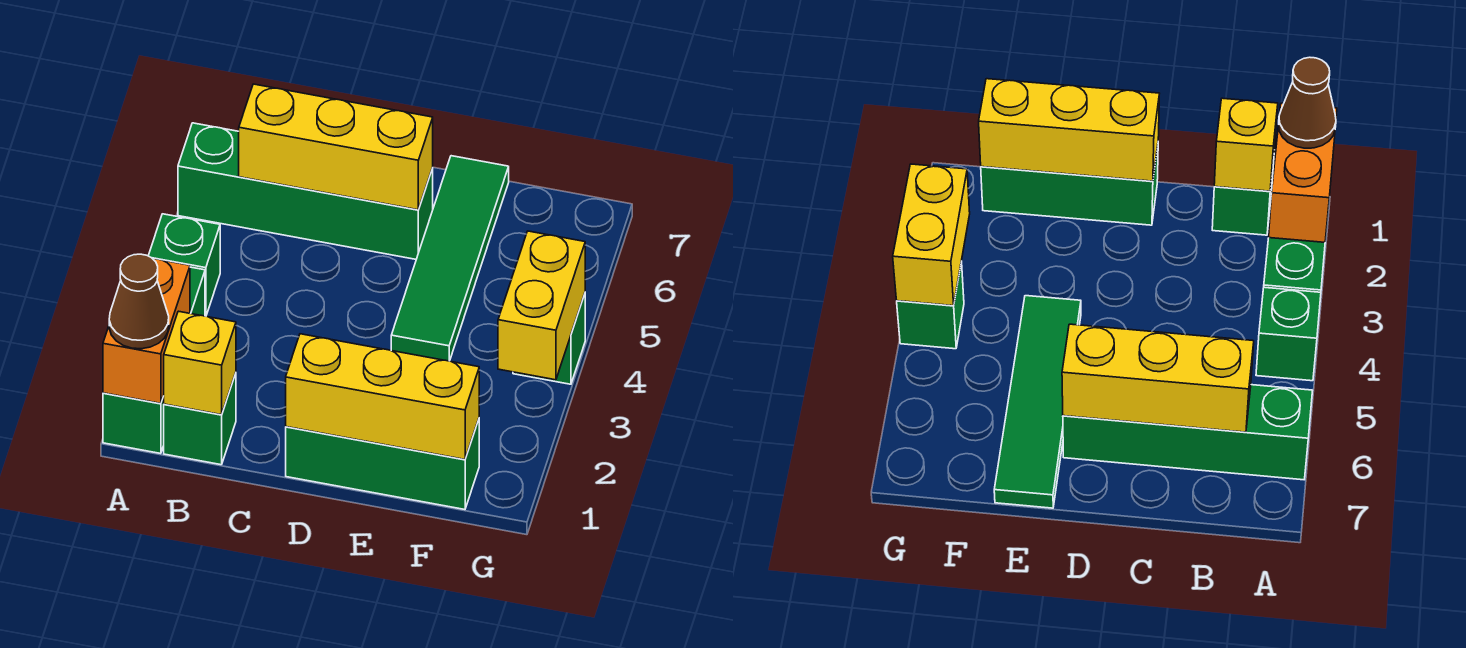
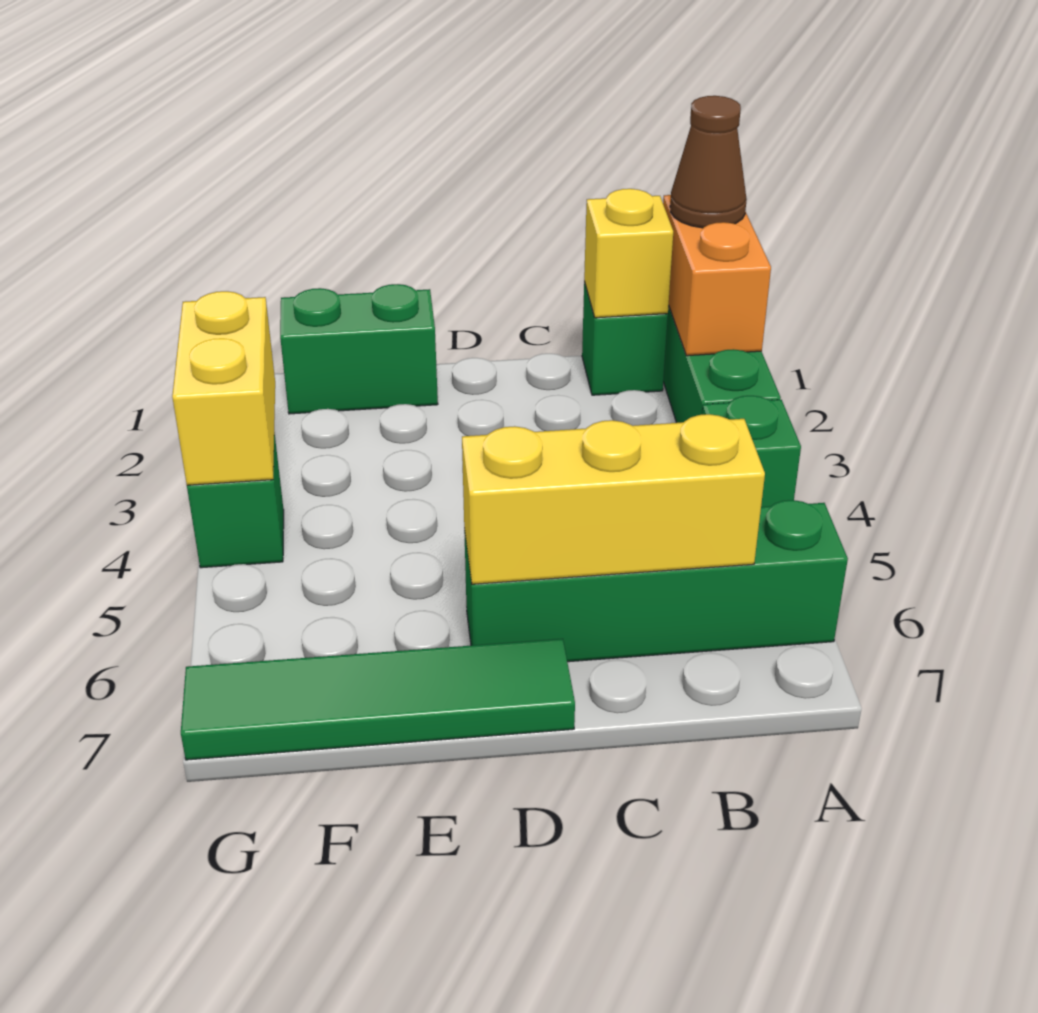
green 1x3 brick [286,419,479,510] -> green 1x2 brick [280,284,438,414]
yellow 1x3 brick [286,334,479,459] -> none
green 1x4 tile [391,156,509,361] -> green 1x4 tile turned to [181,639,575,760]

